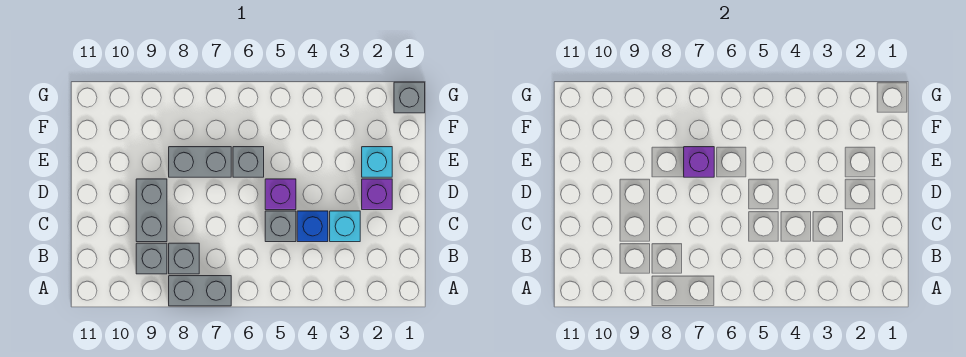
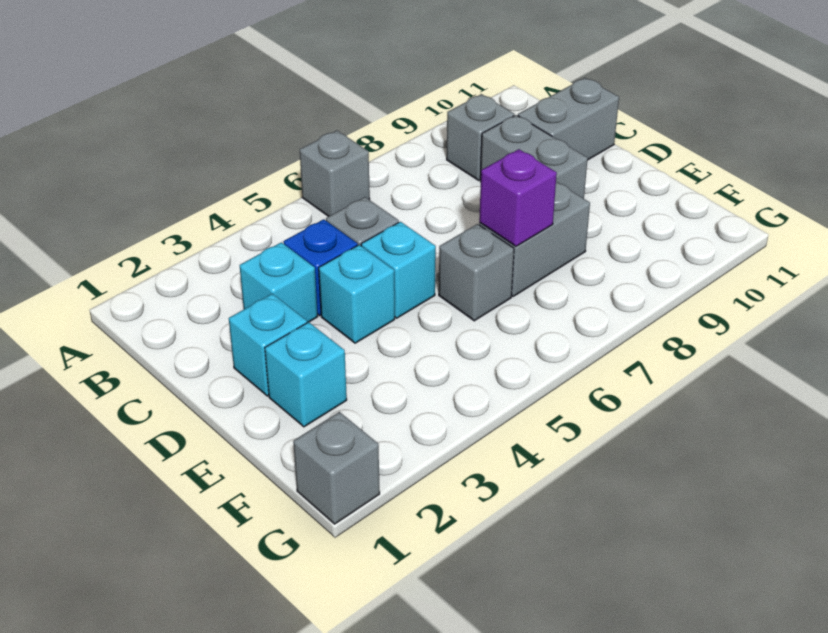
grey 1x2 brick [169,276,231,306] -> grey 1x2 brick moved to [518,78,619,160]
grey 1x1 brick [169,243,199,274] -> grey 1x1 brick moved to [300,130,370,217]
purple 1x1 brick [362,179,392,210] -> cyan 1x1 brick [229,294,307,396]
none -> cyan 1x1 brick [319,245,395,343]
purple 1x1 brick [265,179,296,210] -> cyan 1x1 brick [361,222,436,318]

